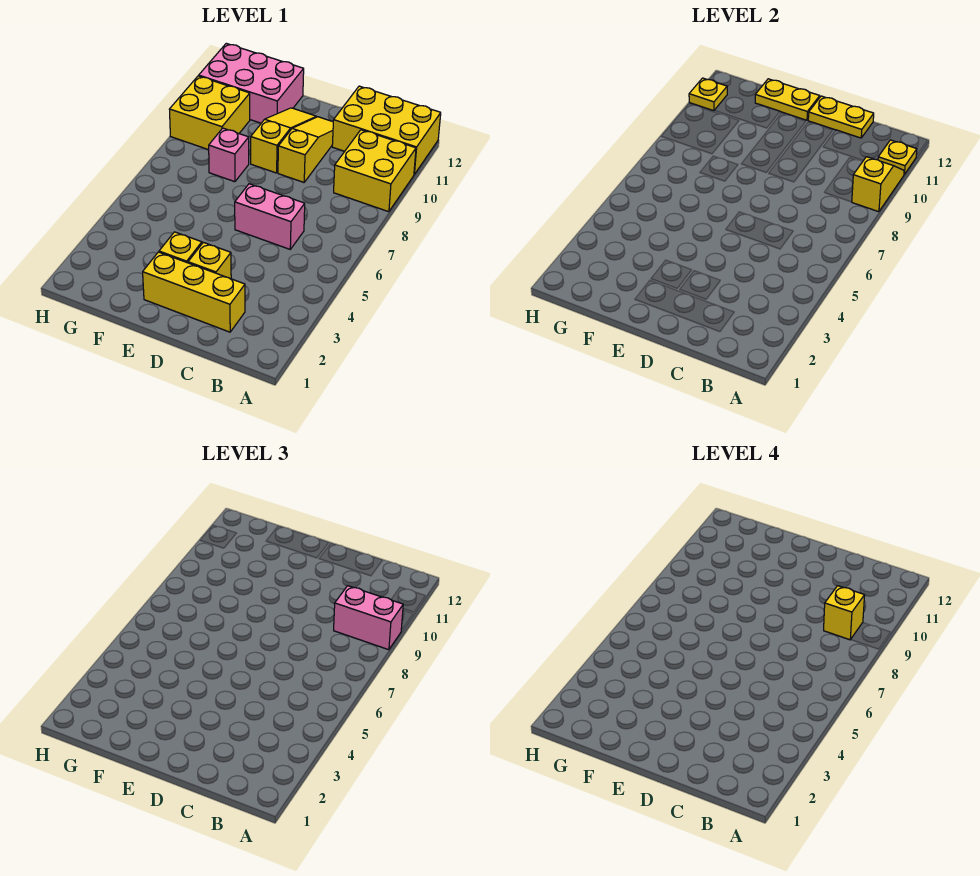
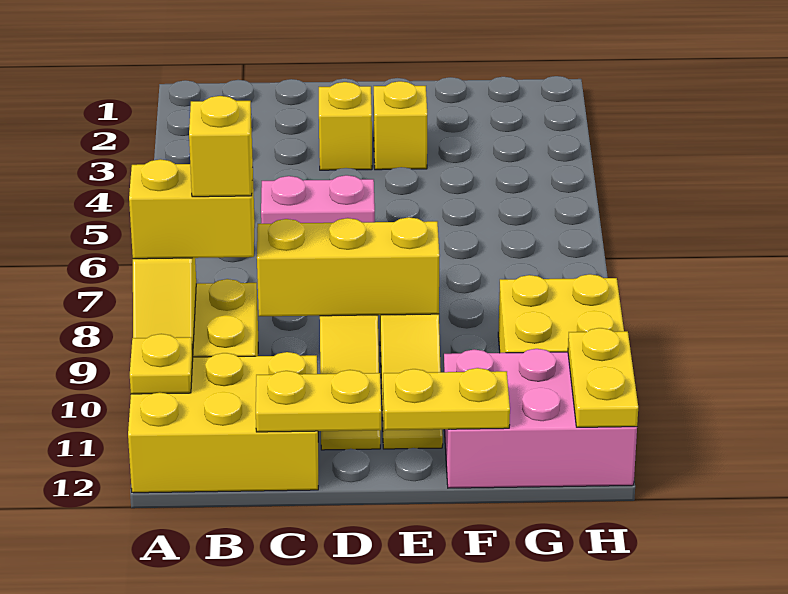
pink 1x2 brick [334,586,403,650] -> yellow 1x2 brick [129,159,255,259]
yellow 1x3 brick [143,252,245,332] -> yellow 1x3 brick moved to [257,217,440,316]
pink 1x1 brick [209,128,249,182] -> none
yellow 1x1 plate [689,78,727,111] -> yellow 1x2 plate [568,328,638,427]

